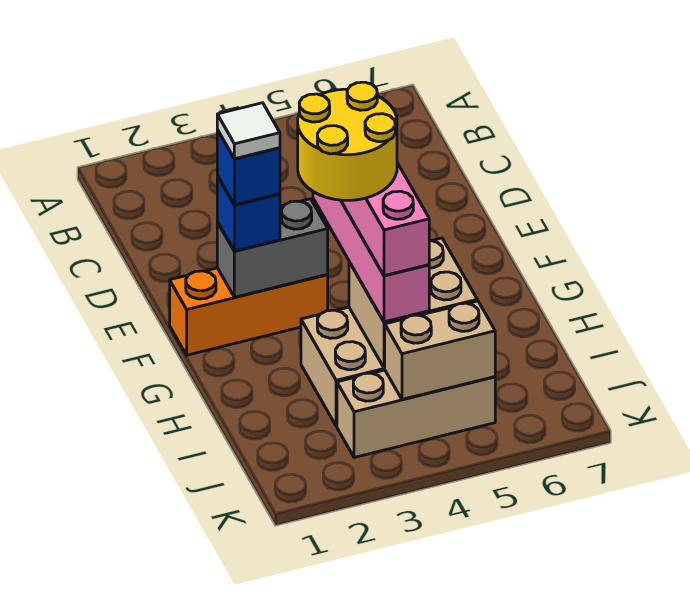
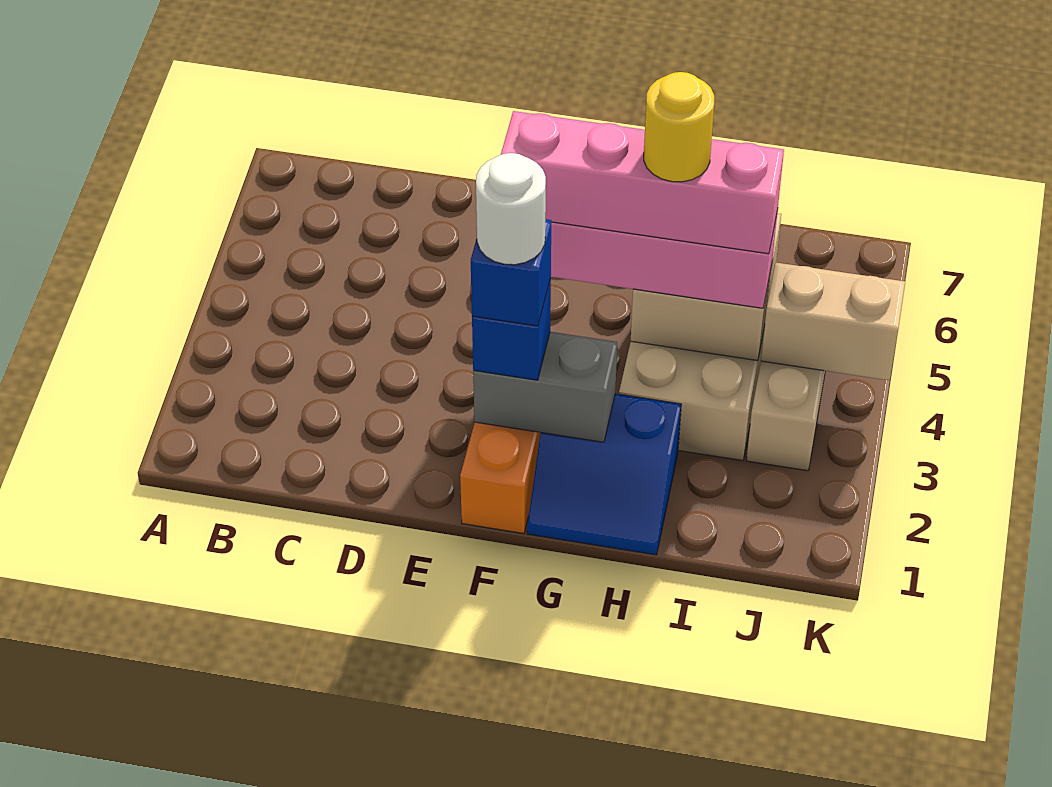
grey 1x2 brick [217,199,328,297] -> grey 1x2 brick turned to [473,332,617,442]
white 1x1 tile [217,103,280,159] -> white 1x1 round brick [476,153,546,265]
none -> blue 2x2 slope [527,394,681,555]
yellow 2x2 round brick [298,82,397,200] -> yellow 1x1 round brick [644,72,714,182]
tan 1x2 brick [385,301,495,399] -> tan 1x2 brick turned to [761,263,905,381]

